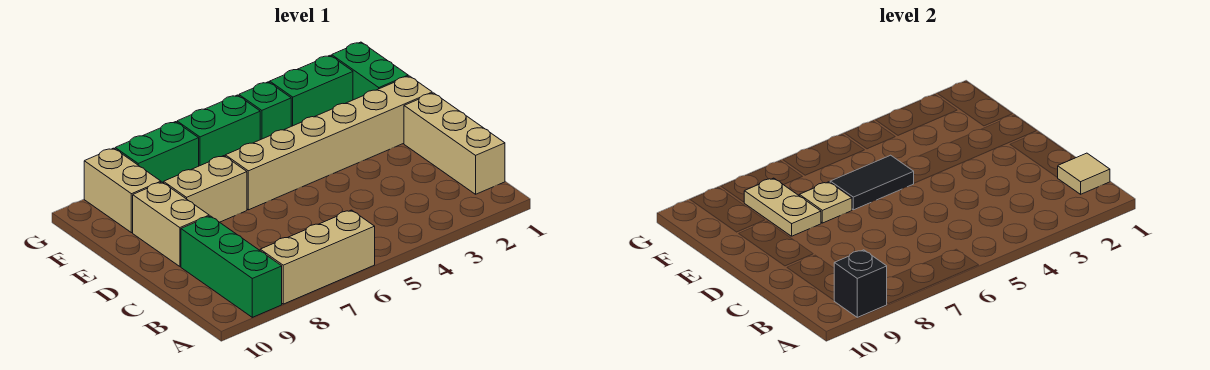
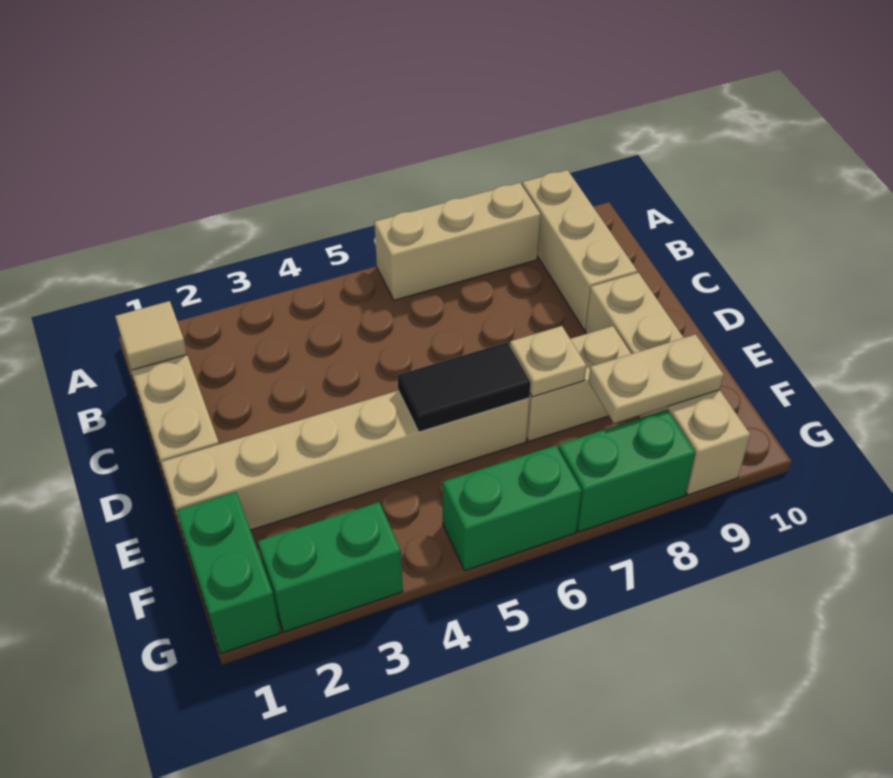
green 1x3 brick [181,216,282,317] -> tan 1x3 brick [522,170,637,330]
black 1x1 brick [834,250,887,317] -> none
tan 1x2 plate [744,178,821,236] -> tan 1x2 plate turned to [588,334,724,423]
green 1x1 brick [239,82,291,140] -> none

